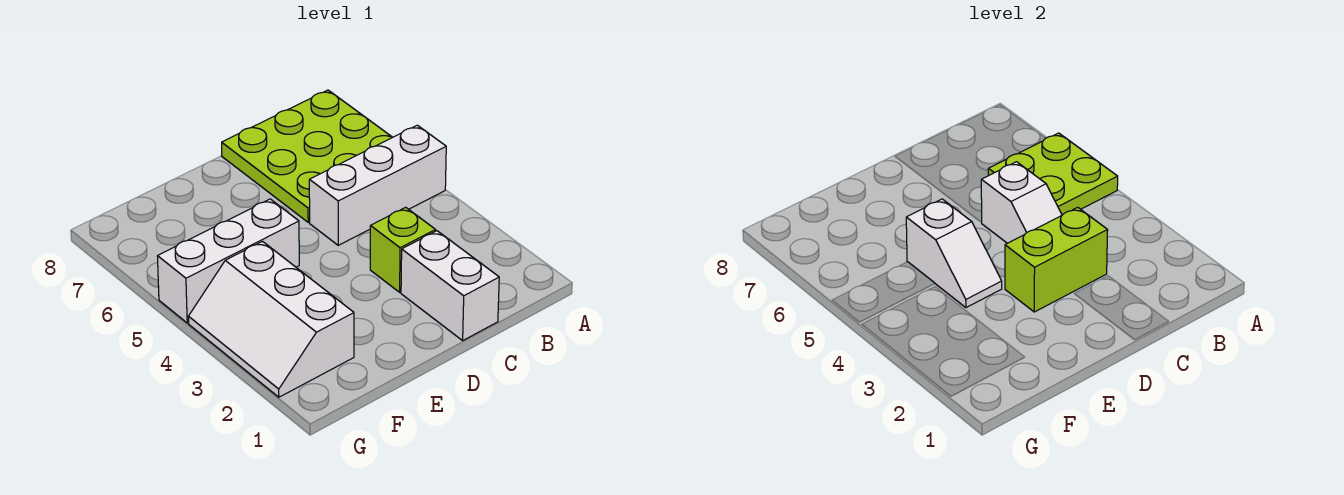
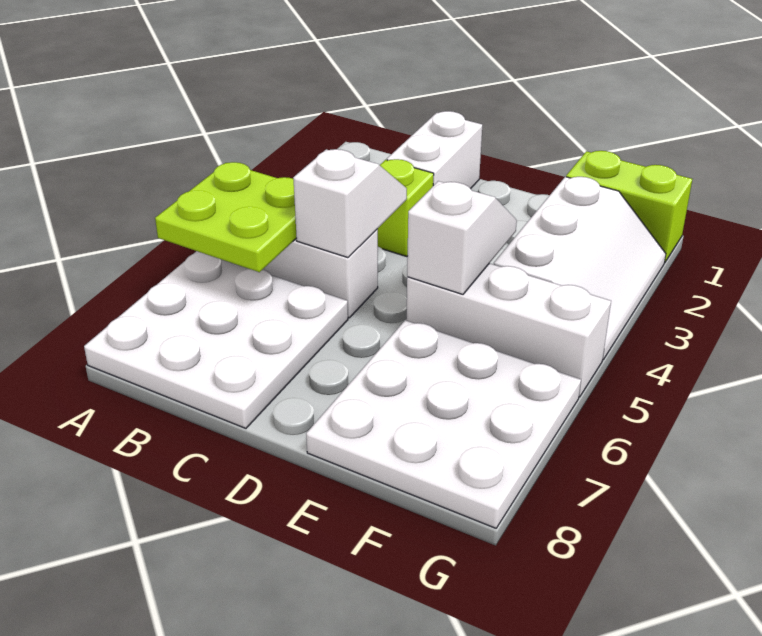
lime 3x3 plate [222,90,392,222] -> white 3x3 plate [84,251,348,428]
lime 1x2 brick [1005,207,1108,312] -> lime 1x2 brick moved to [566,151,692,263]
none -> white 3x3 plate [306,320,581,528]

